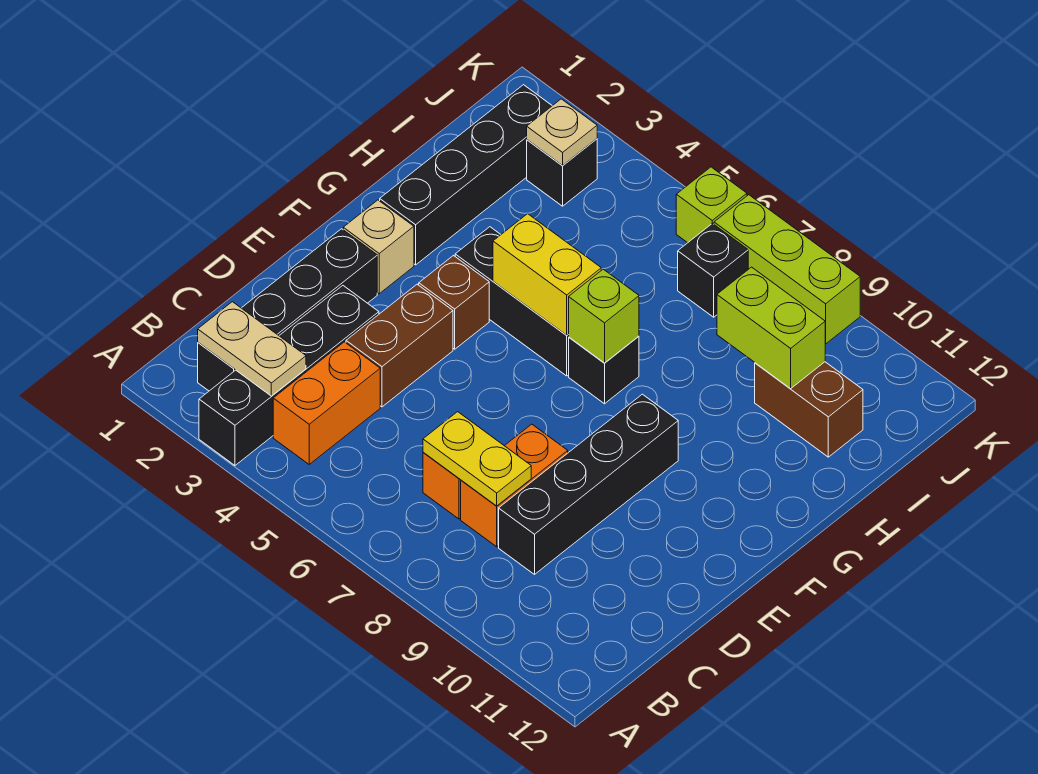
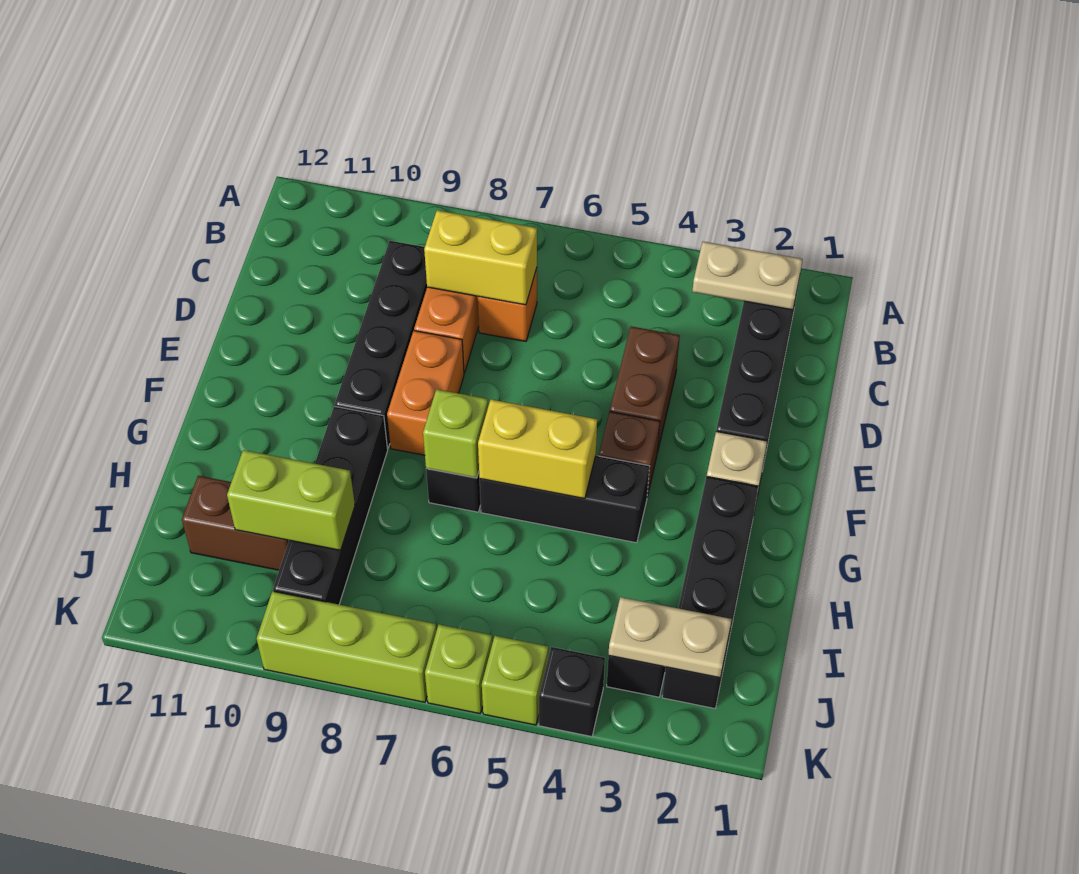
black 1x4 brick [199,286,379,465] -> black 1x4 brick moved to [273,406,388,604]
orange 1x2 brick [273,342,380,464] -> orange 1x2 brick moved to [387,331,464,455]
yellow 1x2 plate [423,412,531,506] -> yellow 1x2 brick [424,210,537,305]
tan 1x1 plate [527,99,597,165] -> tan 1x2 plate [608,597,732,678]
black 1x1 brick [678,223,748,317] -> black 1x1 brick moved to [539,647,605,737]
none -> lime 1x1 brick [482,636,548,725]

